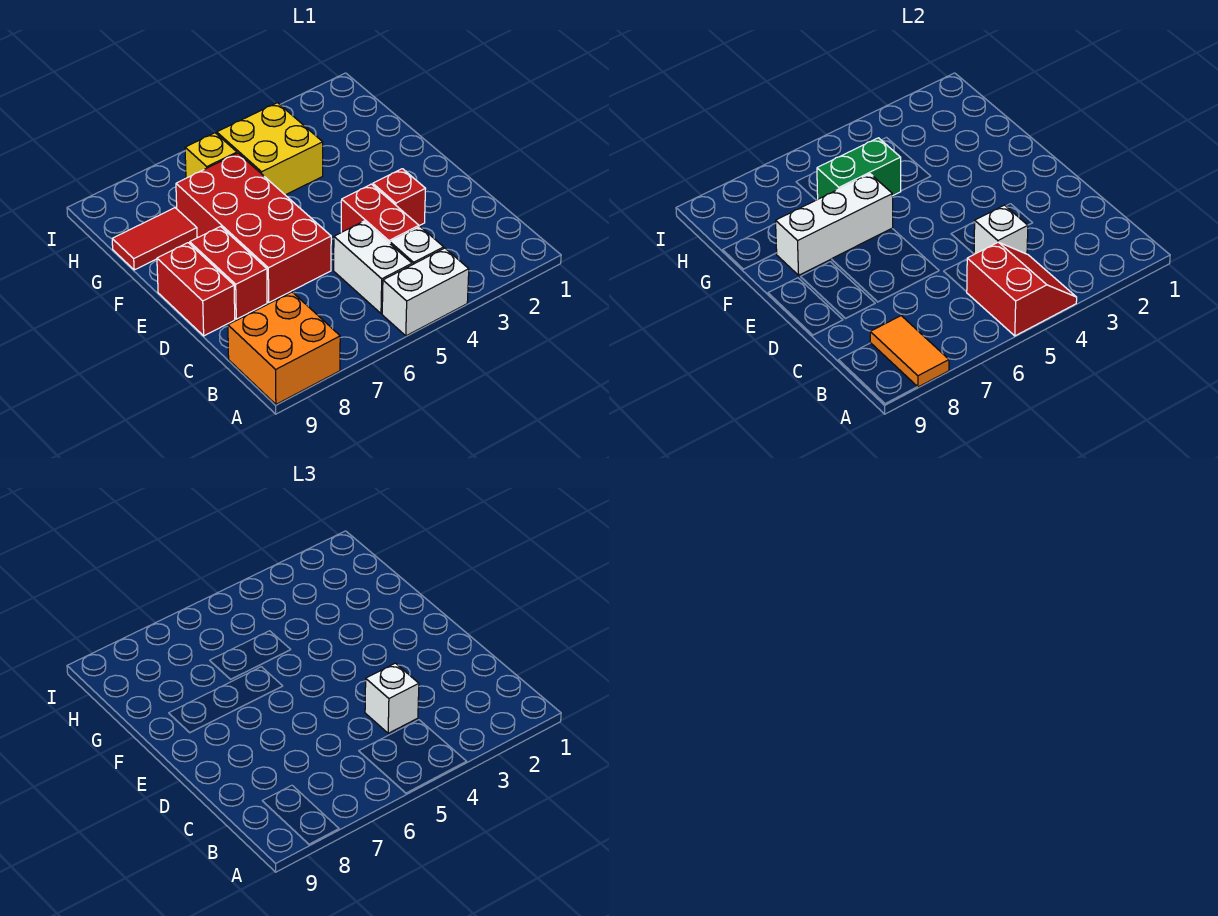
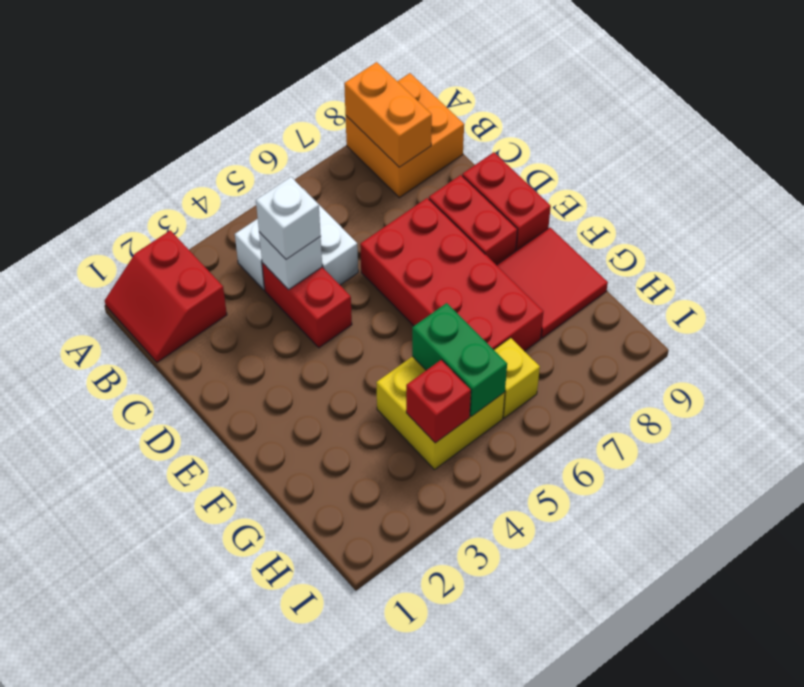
white 1x2 brick [382,248,469,336] -> none
red 2x2 slope [967,242,1077,336] -> red 2x2 slope moved to [105,230,227,362]
orange 1x2 tile [870,316,949,387] -> orange 1x2 brick [344,62,432,167]
red 1x1 brick [373,169,426,226] -> red 1x1 brick moved to [406,360,471,443]
white 1x3 brick [775,174,893,275] -> none
green 1x2 brick [817,138,901,199] -> green 1x2 brick turned to [412,303,507,416]
red 1x2 tile [112,208,197,270] -> red 2x2 tile [497,228,608,338]

